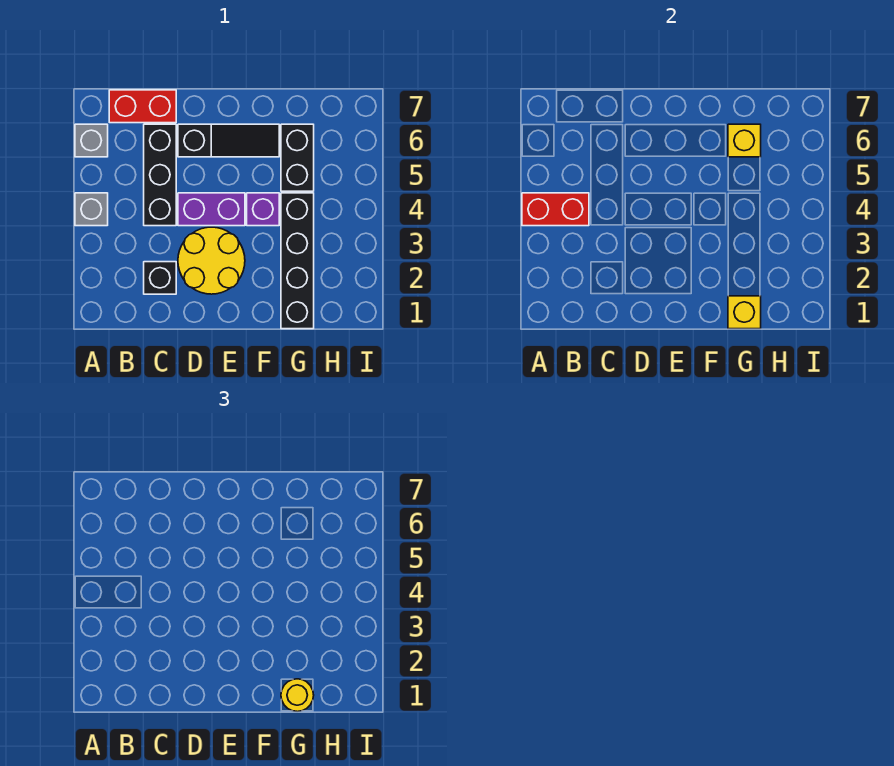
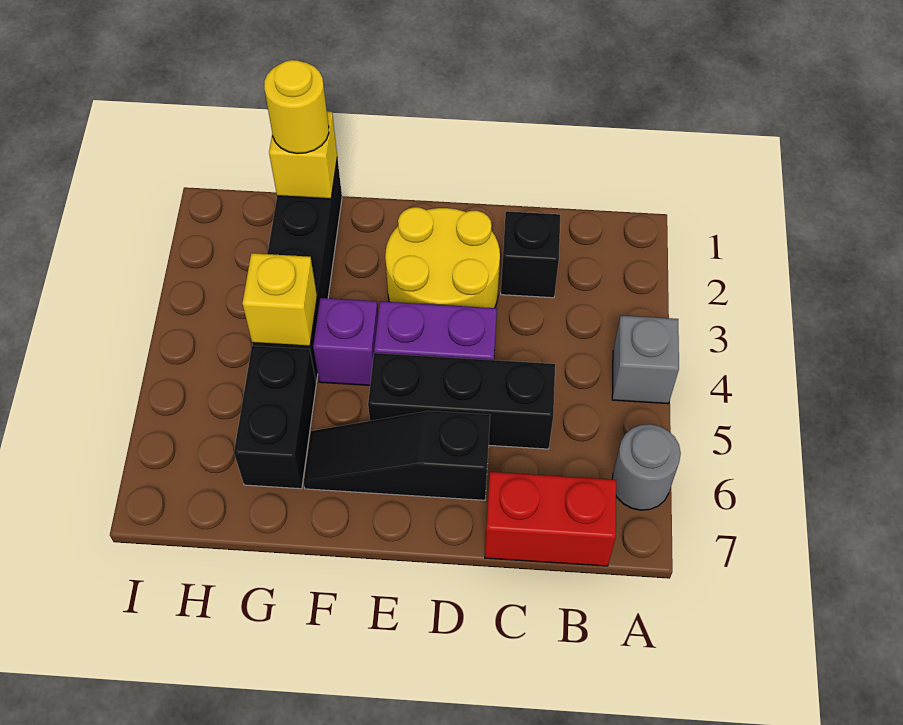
red 1x2 brick [522,193,589,226] -> none
grey 1x1 brick [75,124,108,157] -> grey 1x1 round brick [612,424,681,510]
black 1x3 brick [144,124,176,226] -> black 1x3 brick turned to [368,353,555,449]
yellow 1x1 brick [728,124,761,157] -> yellow 1x1 brick moved to [242,253,317,346]

